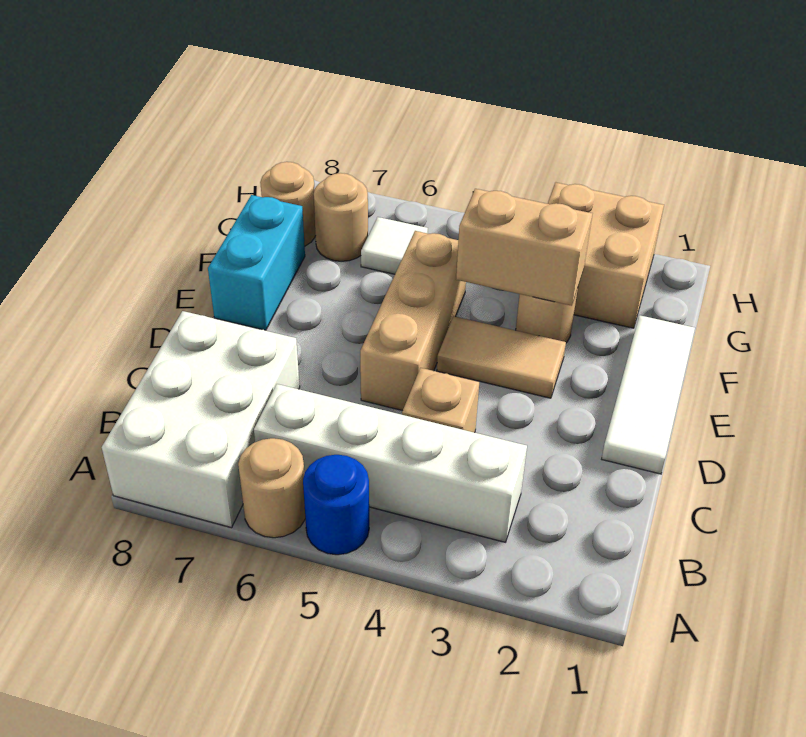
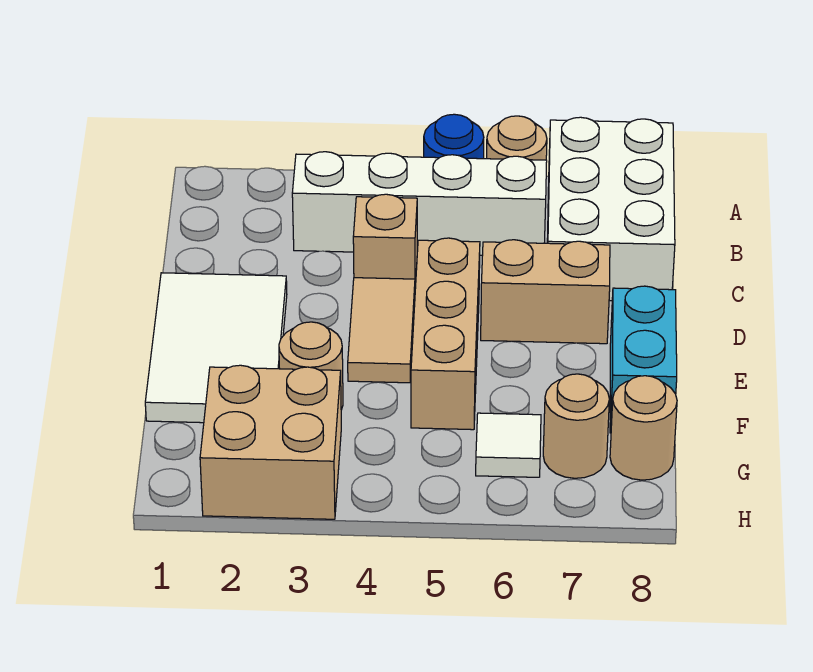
white 1x3 tile [602,315,695,474] -> white 2x3 tile [145,273,287,423]
tan 1x2 tile [437,316,566,398] -> tan 1x2 tile turned to [348,278,415,383]
tan 1x2 brick [456,189,592,306] -> tan 1x2 brick moved to [481,240,610,344]

